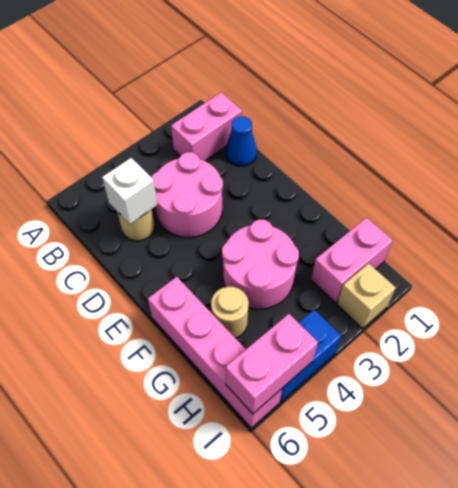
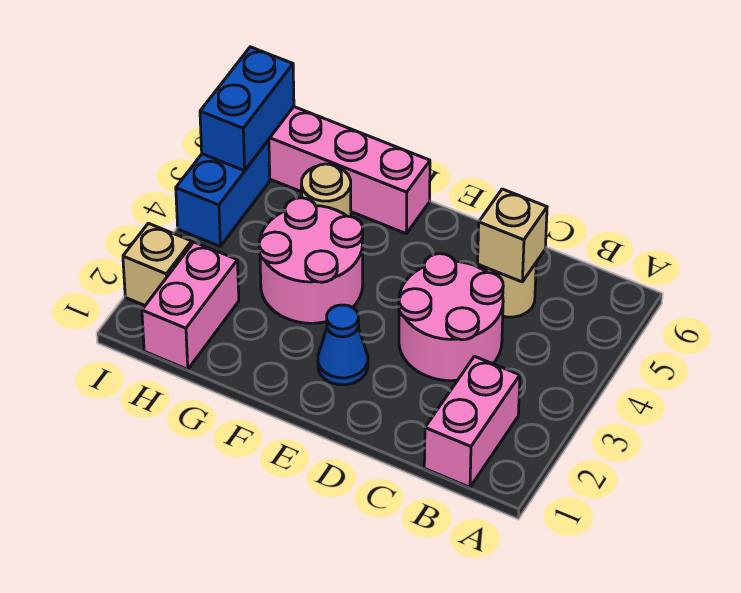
blue 1x1 cone [226,116,257,166] -> blue 1x1 cone moved to [318,305,368,385]
white 1x1 brick [102,158,158,224] -> tan 1x1 brick [478,189,547,282]
pink 1x2 brick [225,314,318,414] -> blue 1x2 brick [200,47,294,171]

